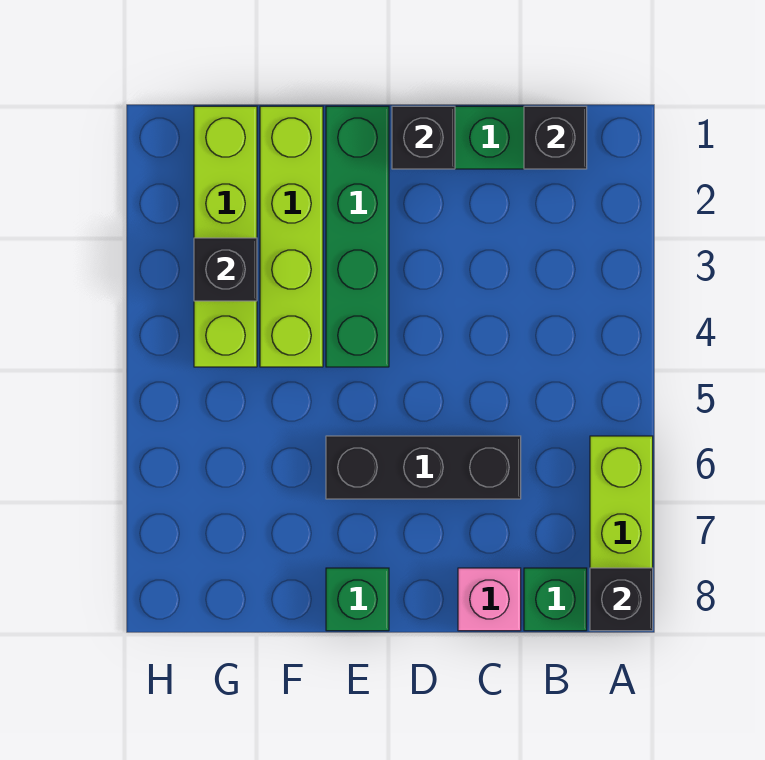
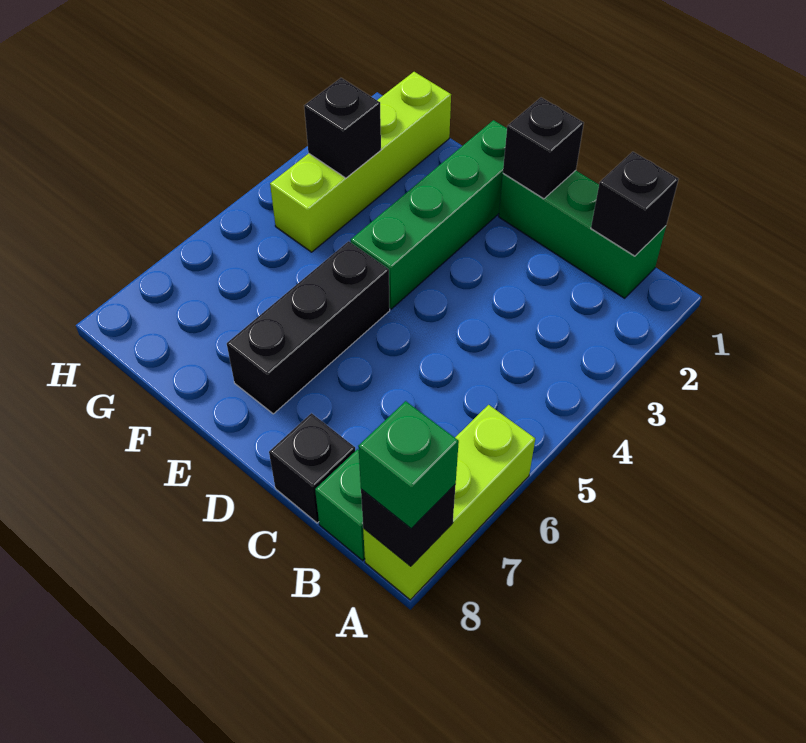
black 1x3 brick [326,436,521,499] -> black 1x3 brick turned to [227,241,390,414]
pink 1x1 brick [458,568,521,631] -> black 1x1 brick [269,413,355,523]
green 1x1 brick [326,568,389,631] -> green 1x1 brick moved to [358,401,459,529]
lime 1x4 brick [260,106,323,367] -> none

